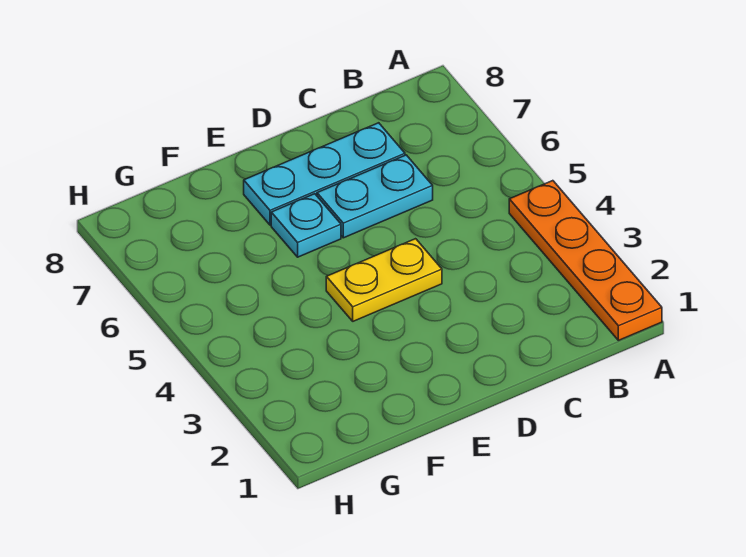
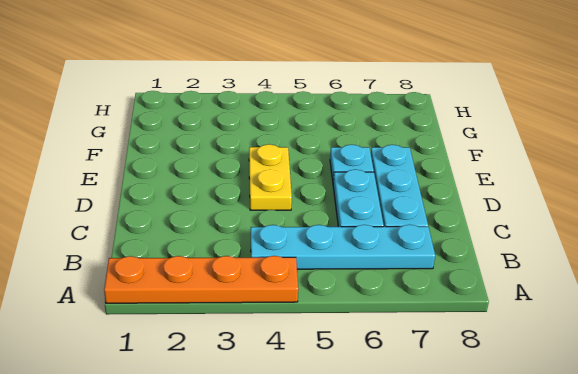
none -> cyan 1x4 plate [251,225,435,269]

